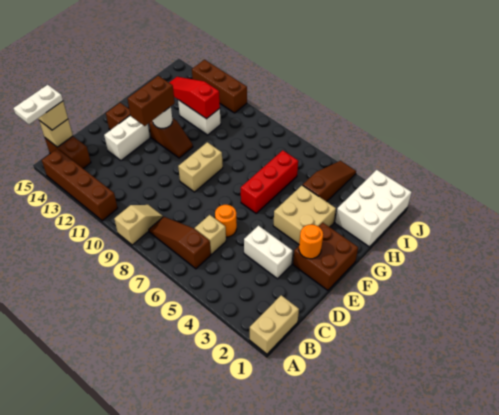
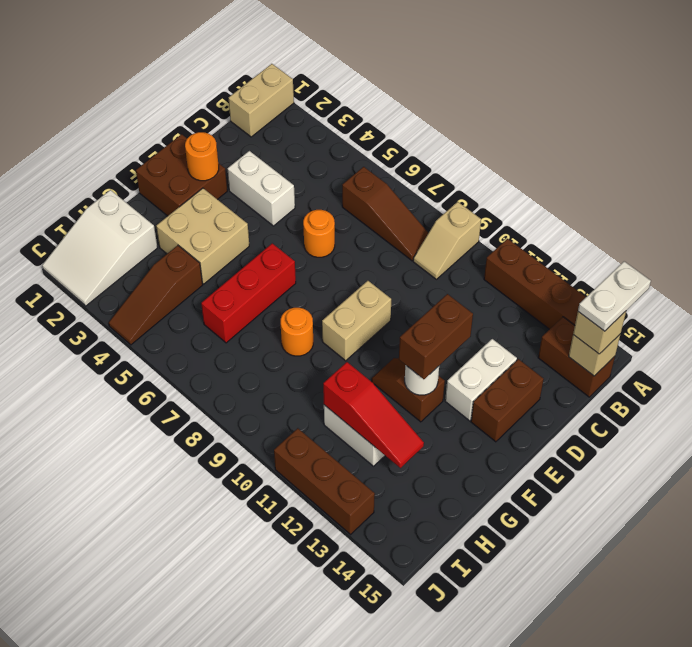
tan 1x1 brick [195,215,226,254] -> none
brown 1x1 brick [106,103,130,130] -> brown 1x2 brick [471,359,544,442]
none -> orange 1x1 round brick [281,308,313,356]
white 2x3 brick [335,170,412,247] -> white 2x3 slope [42,190,157,306]

